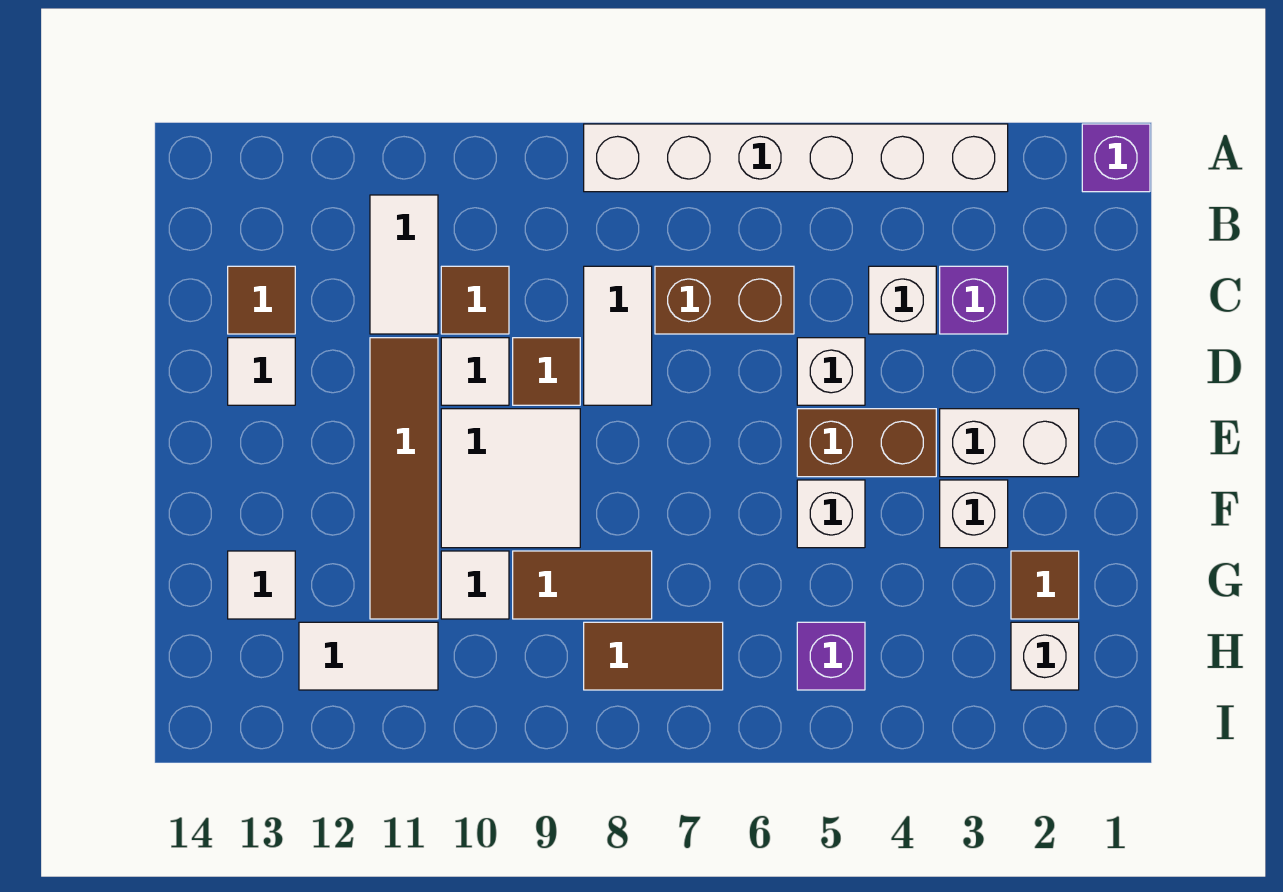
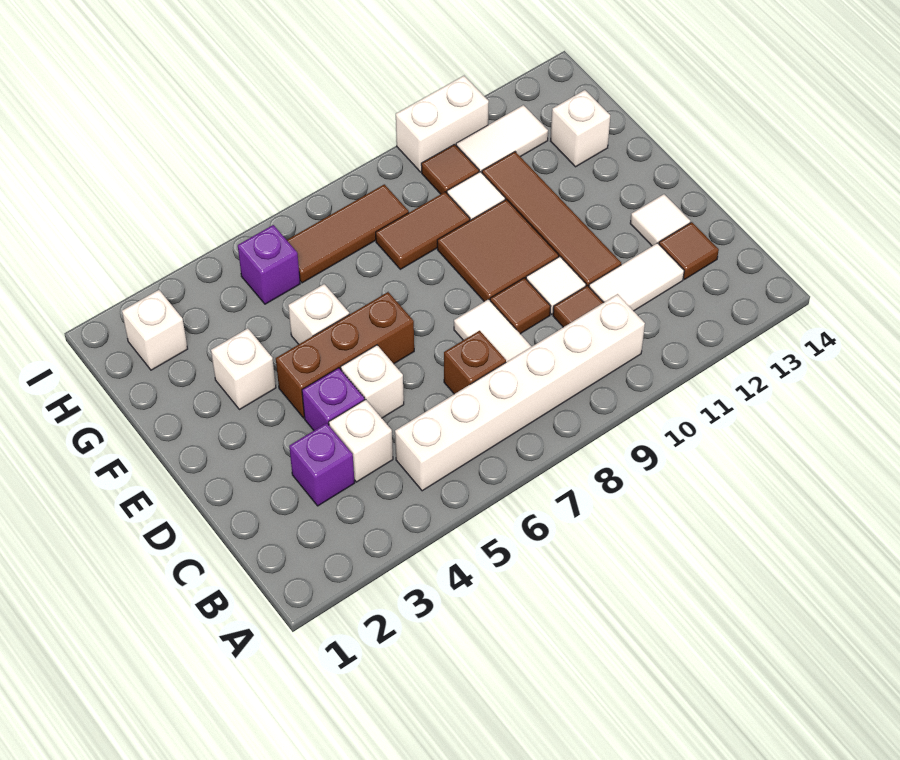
purple 1x1 brick [1082,124,1150,192] -> purple 1x1 brick moved to [302,368,365,430]
white 1x6 brick [584,124,1008,192] -> white 1x6 brick moved to [395,294,645,491]
white 1x2 tile [370,195,438,334] -> white 1x2 tile turned to [589,243,684,311]
brown 1x2 brick [655,266,794,334] -> brown 1x1 brick [444,331,506,394]
white 1x2 brick [940,409,1079,477] -> white 1x2 brick moved to [396,76,489,172]
brown 1x2 brick [797,409,936,477] -> brown 1x3 brick [276,292,414,418]
white 2x2 tile [441,409,580,548] -> brown 2x2 tile [437,199,559,302]
brown 1x1 tile [1011,551,1079,619] -> brown 1x1 tile moved to [421,144,479,194]
white 1x1 tile [228,551,295,619] -> white 1x1 brick [551,90,610,167]
brown 1x2 tile [584,622,723,690] -> brown 1x3 tile [287,184,409,283]

